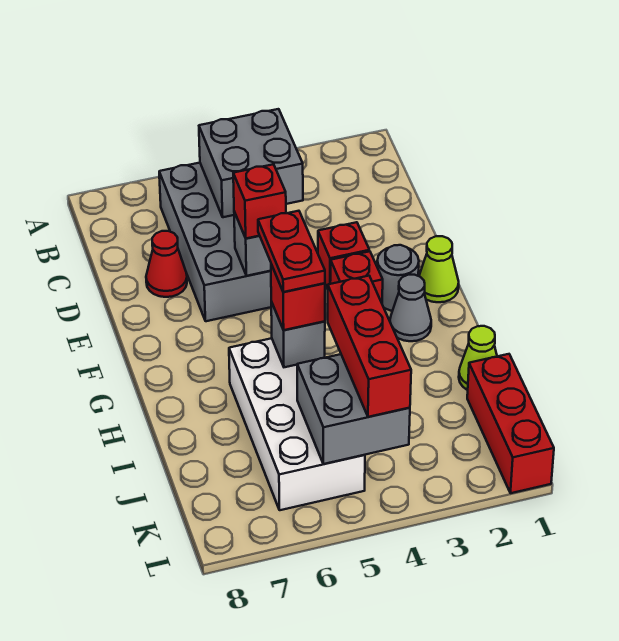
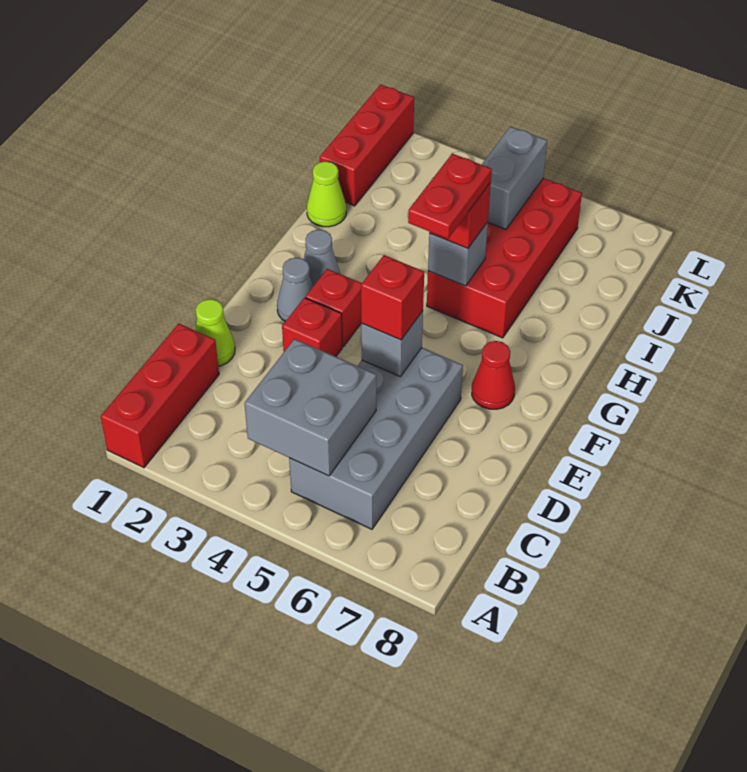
red 1x1 cone [146,231,187,297] -> red 1x1 cone moved to [472,341,515,409]
lime 1x1 cone [419,236,459,302] -> lime 1x1 cone moved to [195,299,235,366]
grey 1x1 round brick [377,245,419,311] -> grey 1x1 cone [277,258,313,321]
white 2x4 brick [229,338,365,510] -> red 2x4 brick [427,178,582,338]
red 1x3 brick [328,276,411,417] -> red 1x3 brick moved to [101,324,219,468]
grey 2x2 brick [297,354,410,464] -> grey 1x2 brick [481,126,547,229]

